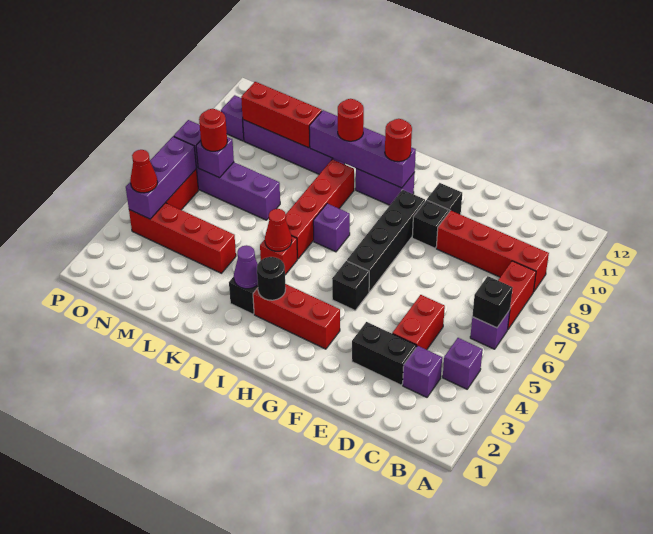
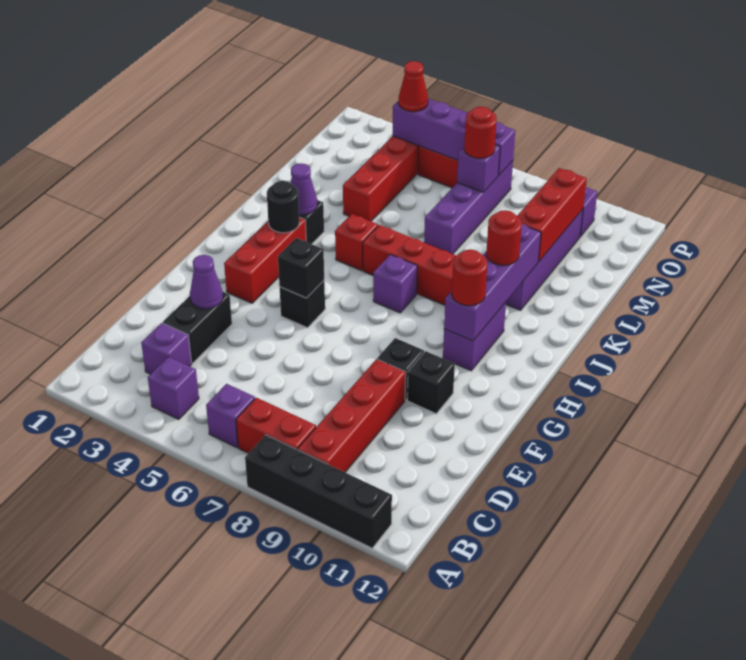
black 1x1 brick [472,276,513,328] -> black 1x1 brick moved to [278,238,324,298]
red 1x2 brick [392,295,445,350] -> none
none -> purple 1x1 cone [190,255,223,309]
black 1x4 brick [347,190,425,292] -> black 1x4 brick moved to [245,435,392,548]
red 1x1 cone [265,209,292,251] -> none

